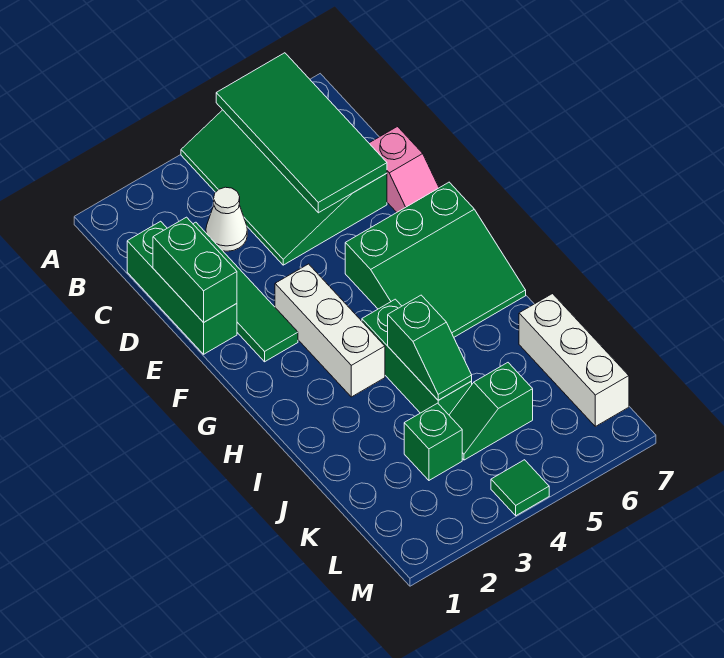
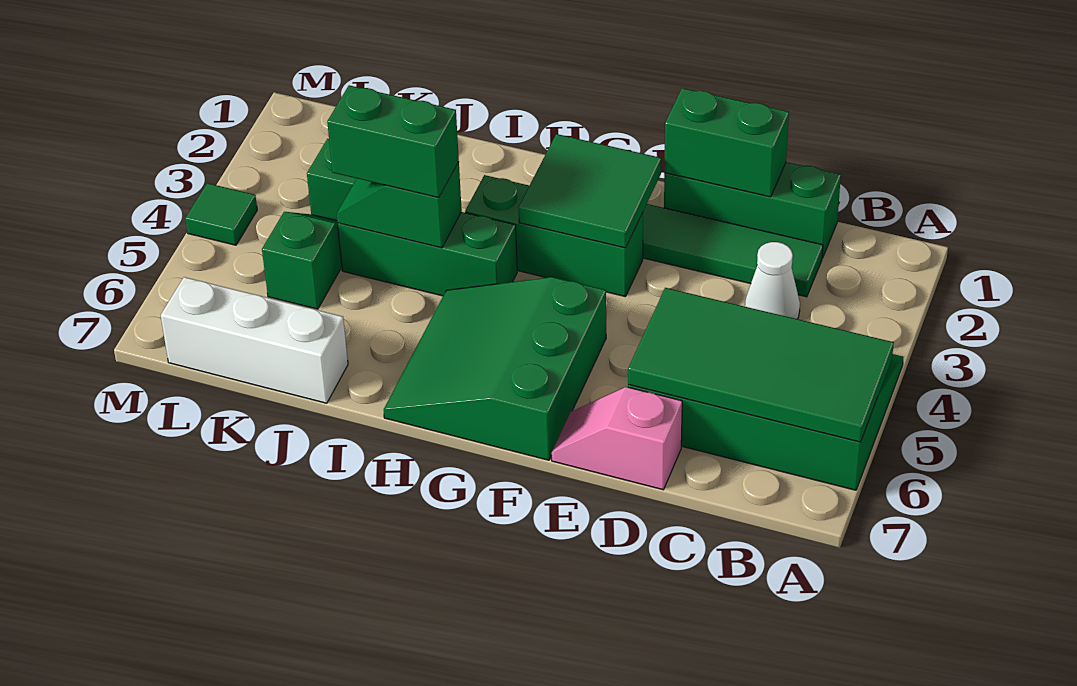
none -> green 2x2 tile [519,134,661,248]
white 1x3 brick [275,264,385,397] -> green 1x3 brick [465,175,643,297]
none -> green 1x2 brick [327,85,459,198]

